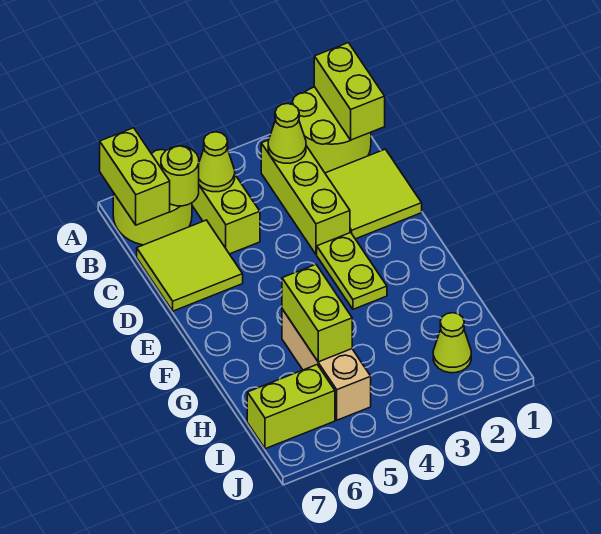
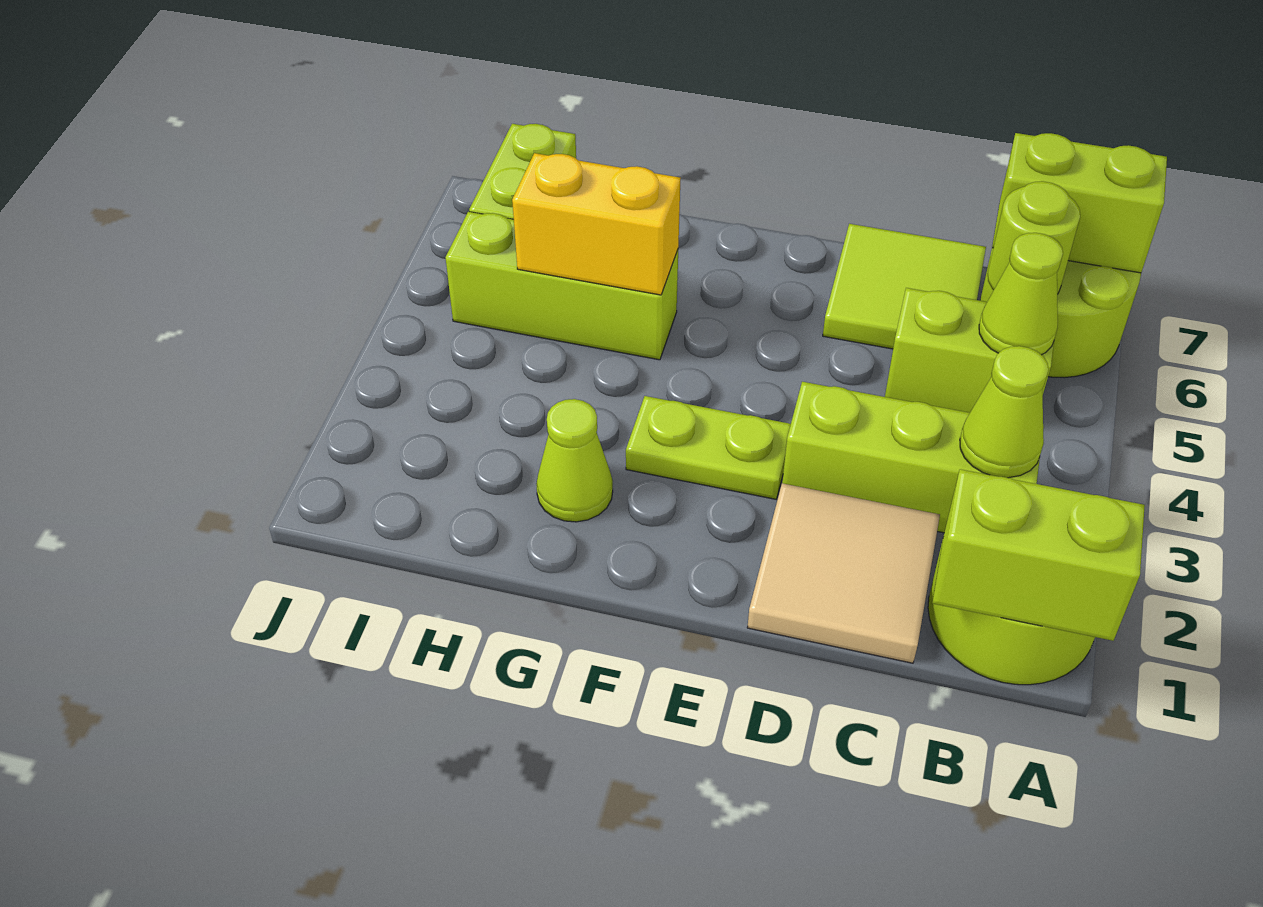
lime 2x2 tile [325,149,422,239] -> tan 2x2 tile [747,483,940,663]
tan 1x3 brick [282,309,371,420] -> lime 1x3 brick [445,212,678,360]
lime 1x2 brick [282,264,352,362] -> yellow 1x2 brick [512,153,681,295]
lime 1x1 cone [433,313,471,373] -> lime 1x1 cone moved to [536,399,613,522]

